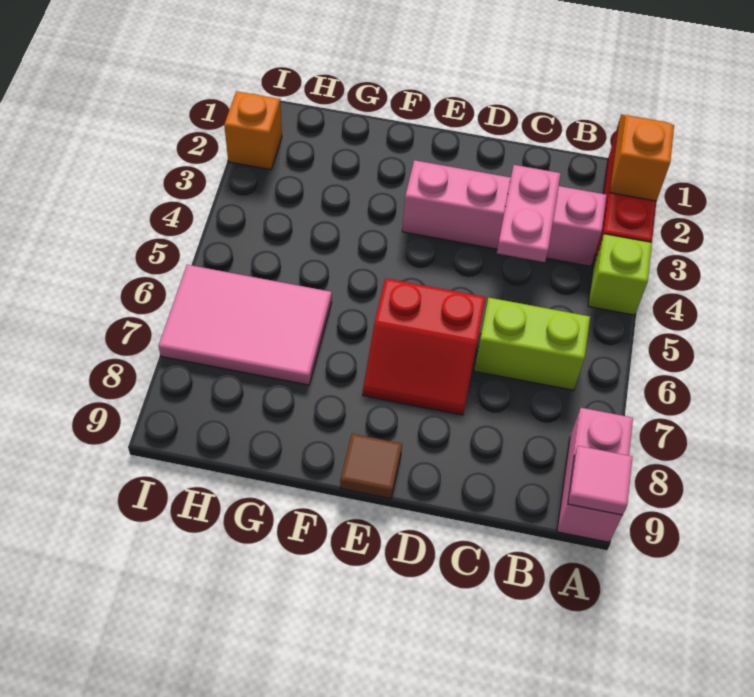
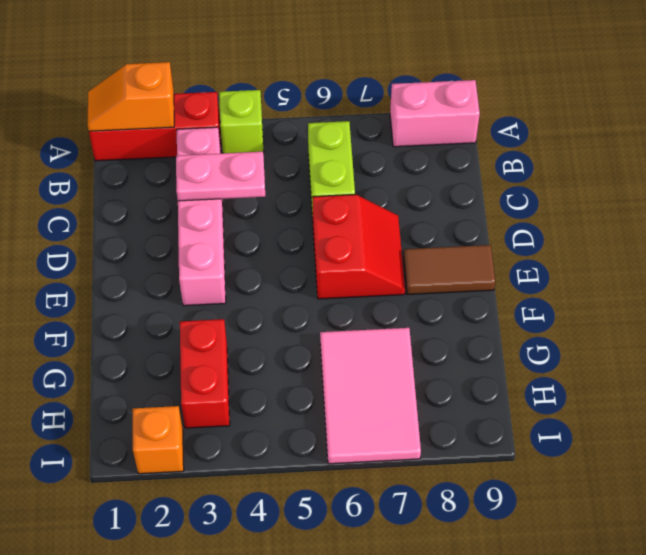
pink 1x1 tile [568,446,632,515] -> none
brown 1x1 tile [340,434,402,499] -> brown 1x2 tile [404,245,495,295]
none -> red 1x2 brick [180,319,230,428]

